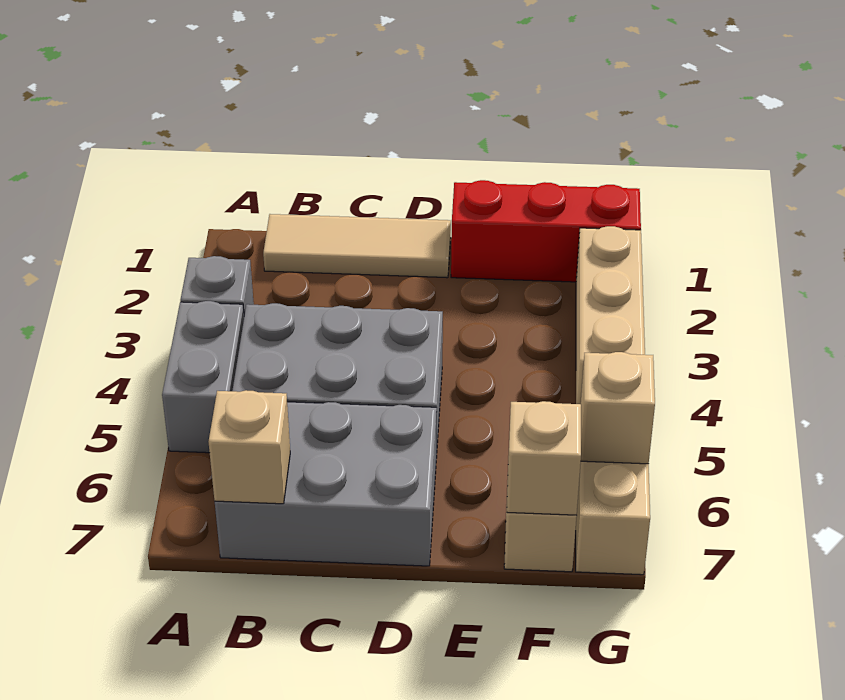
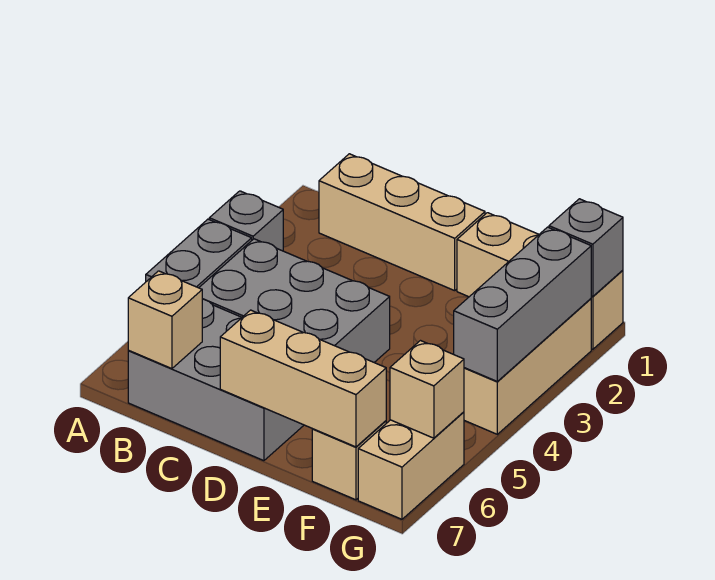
tan 1x3 tile [263,214,451,278] -> tan 1x3 brick [319,154,485,291]
red 1x3 brick [451,180,641,282] -> tan 1x3 brick [457,213,623,349]
tan 1x1 brick [507,401,581,515] -> tan 1x3 brick [220,310,386,447]
none -> grey 1x1 brick [549,199,623,297]
none -> grey 1x3 brick [454,227,591,381]

